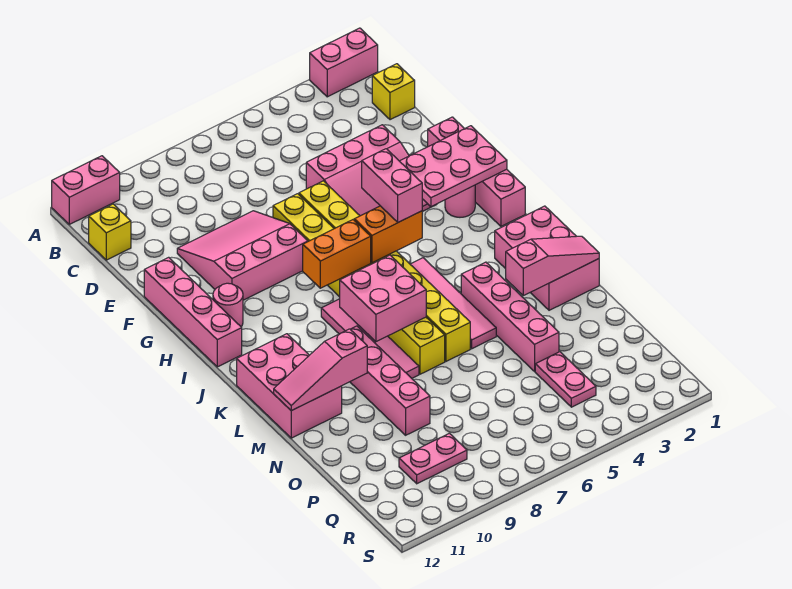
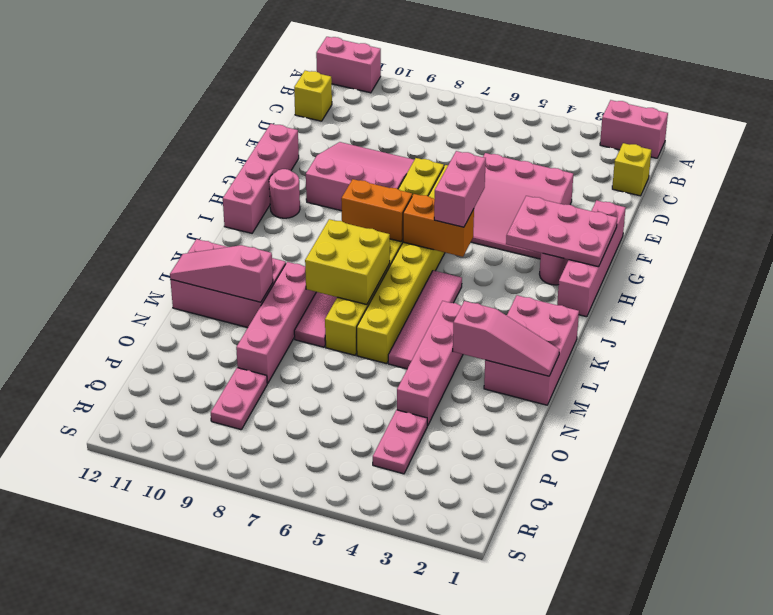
pink 2x2 brick [340,255,426,342] -> yellow 2x2 brick [305,219,390,305]
pink 2x3 brick [237,334,342,438] -> pink 2x3 brick turned to [170,239,286,328]
pink 1x2 plate [399,433,467,484] -> pink 1x2 plate turned to [211,368,267,430]

